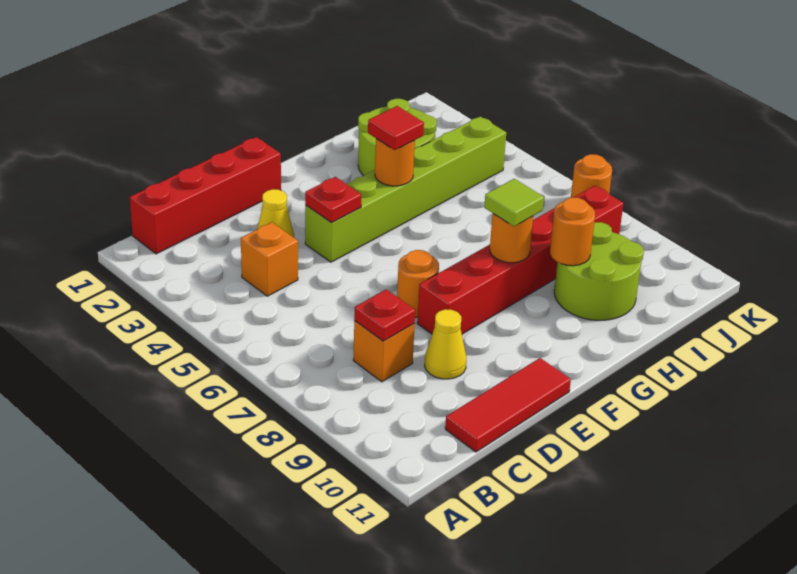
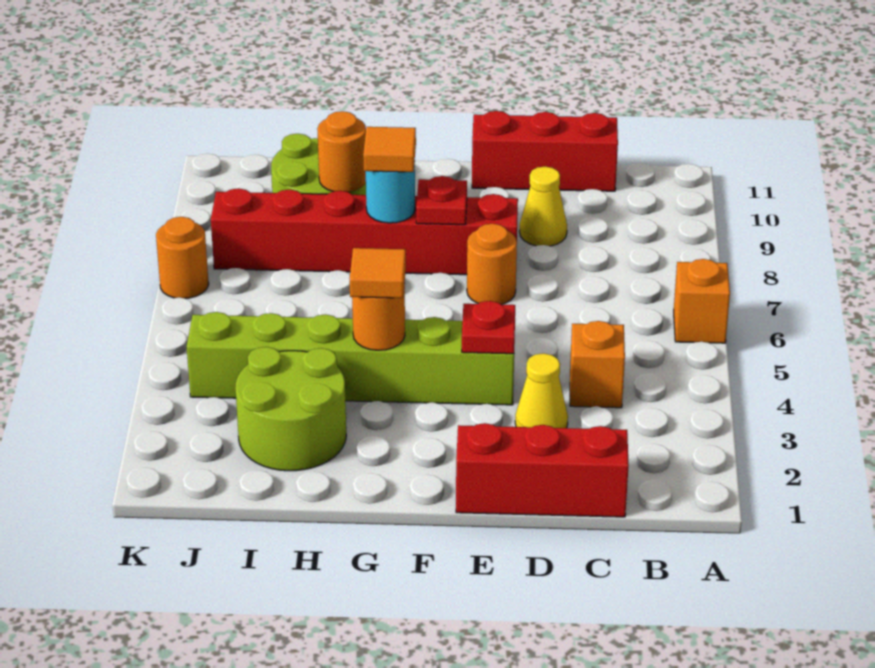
red 1x4 brick [130,137,281,254] -> red 1x3 brick [456,423,629,517]
orange 1x1 brick [353,321,415,382] -> orange 1x1 brick moved to [674,259,730,343]
red 1x1 plate [354,289,415,341] -> red 1x1 plate moved to [416,176,467,225]
red 1x3 tile [445,358,571,452] -> red 1x3 brick [472,111,618,191]
red 1x1 tile [368,106,424,150] -> orange 1x1 tile [350,248,406,298]
orange 1x1 round brick [490,214,533,263] -> cyan 1x1 round brick [366,162,415,223]
lime 1x1 tile [484,179,544,227] -> orange 1x1 tile [363,127,416,172]

